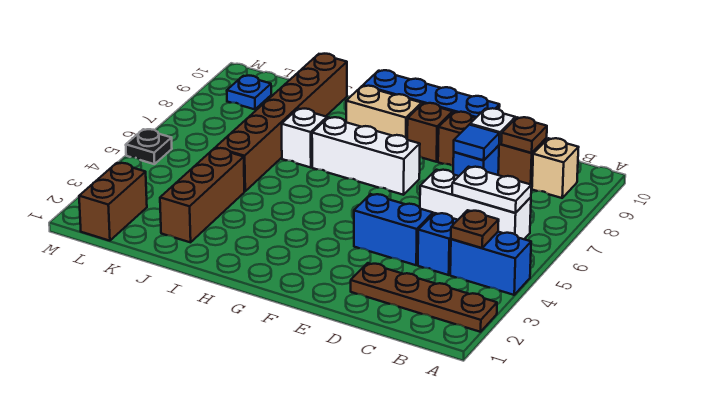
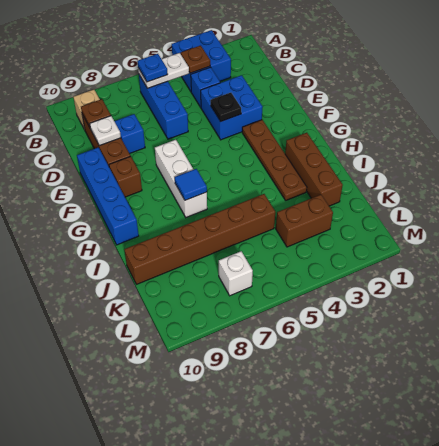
brown 1x4 plate [351,263,497,332] -> brown 1x4 plate moved to [242,120,307,201]
blue 1x2 brick [450,232,531,295] -> blue 2x2 brick [172,30,231,91]
white 1x3 brick [420,170,531,239] -> blue 1x3 brick [139,75,188,139]
white 1x2 plate [452,167,531,213] -> white 1x2 plate turned to [138,53,189,88]
blue 1x2 brick [354,194,433,265] -> blue 2x2 brick [201,75,263,140]
blue 1x1 tile [454,125,499,160] -> blue 1x1 tile moved to [175,169,207,200]
tan 1x2 brick [346,86,422,138] -> none
white 1x1 brick [282,109,327,168] -> white 1x1 brick moved to [219,251,253,296]
brown 1x3 brick [160,148,244,242] -> brown 1x3 brick turned to [285,133,343,206]
brown 1x2 brick [79,163,147,241] -> brown 1x2 brick moved to [276,195,333,247]
blue 1x1 plate [227,76,271,109] -> blue 1x1 plate moved to [137,54,168,82]
black 1x1 plate [126,129,172,164] -> black 1x1 plate moved to [211,93,241,121]

